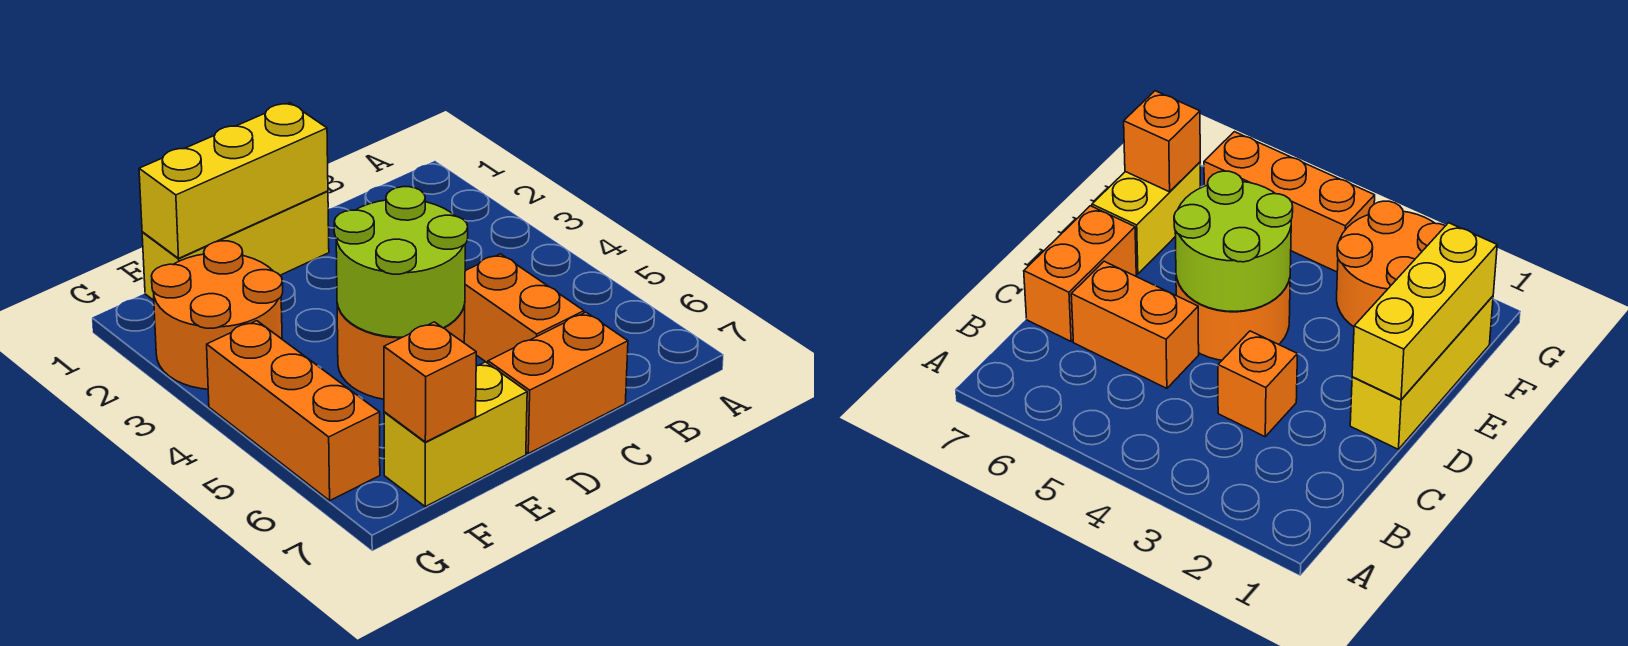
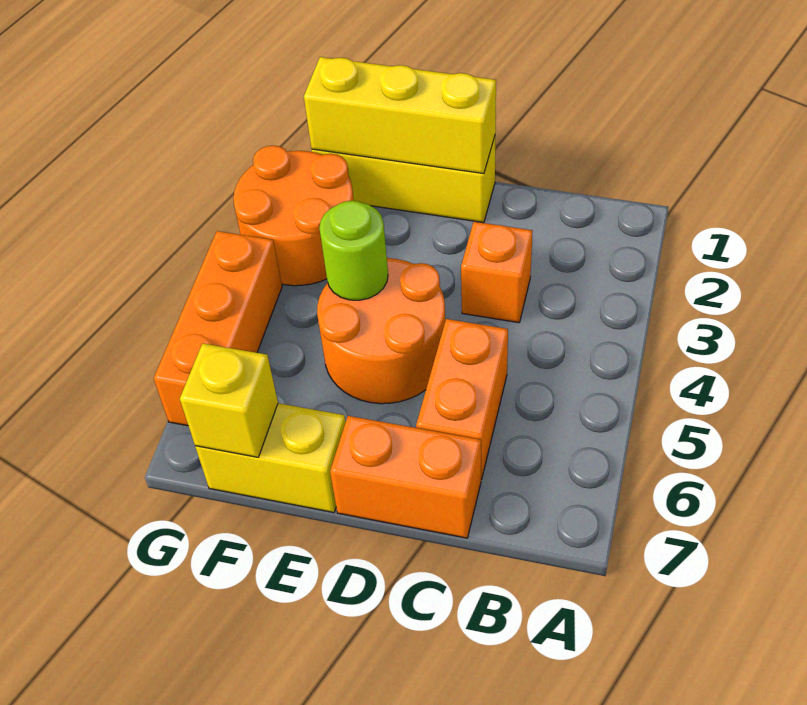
lime 2x2 round brick [334,187,468,337] -> lime 1x1 round brick [319,201,388,300]
orange 1x1 brick [384,322,476,442] -> yellow 1x1 brick [180,343,278,457]

